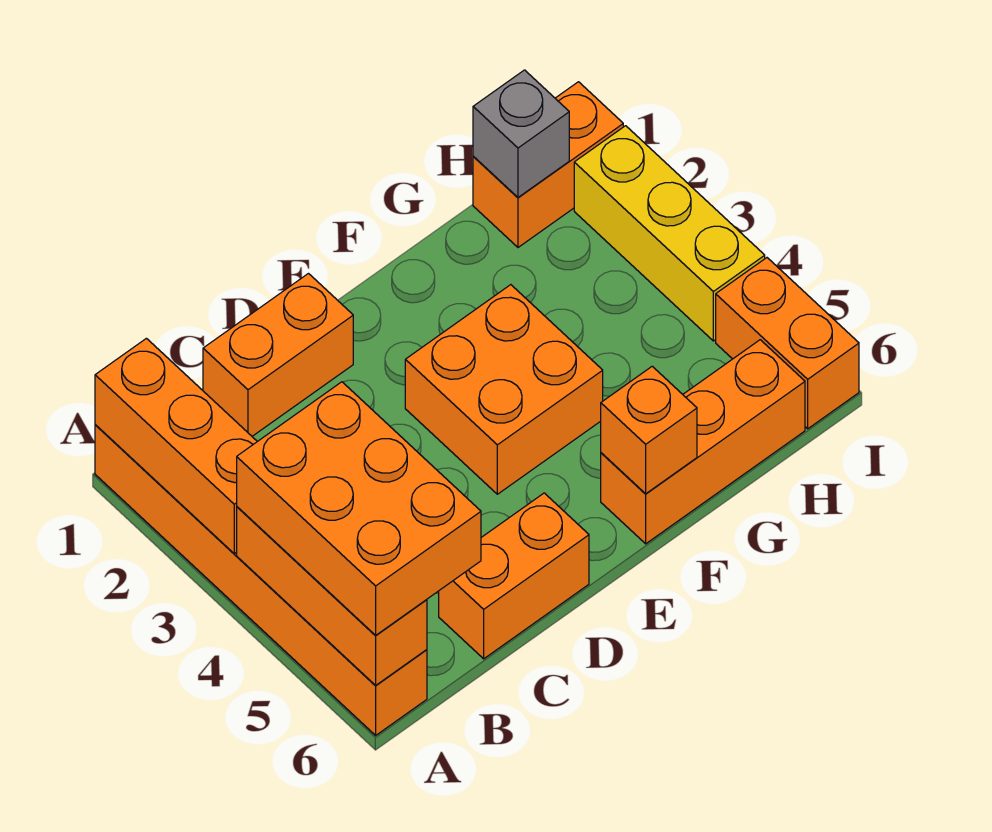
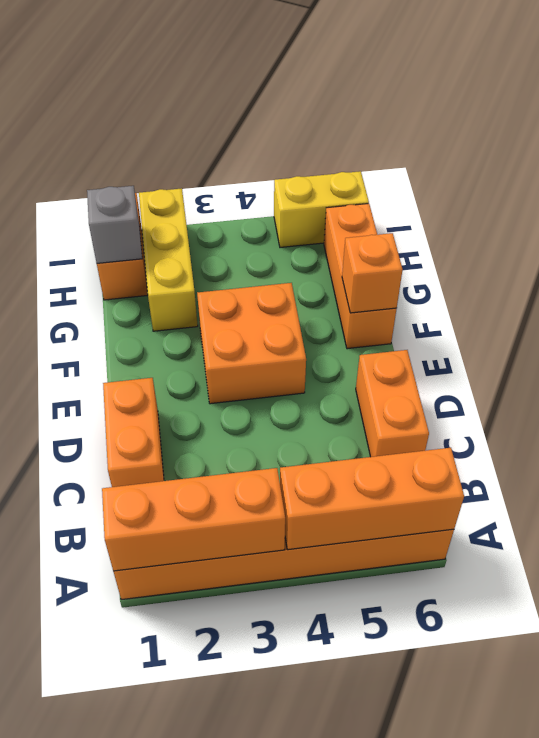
orange 2x3 brick [237,382,481,636] -> none
yellow 1x3 brick [574,126,765,341] -> yellow 1x3 brick turned to [139,188,198,331]
orange 1x2 brick [716,258,859,429] -> yellow 1x2 brick [274,171,369,247]

